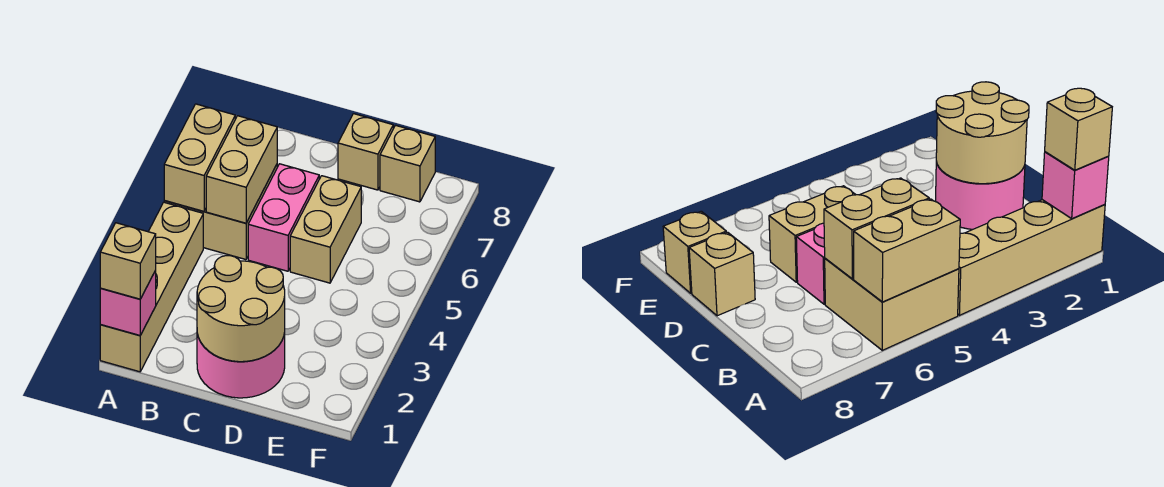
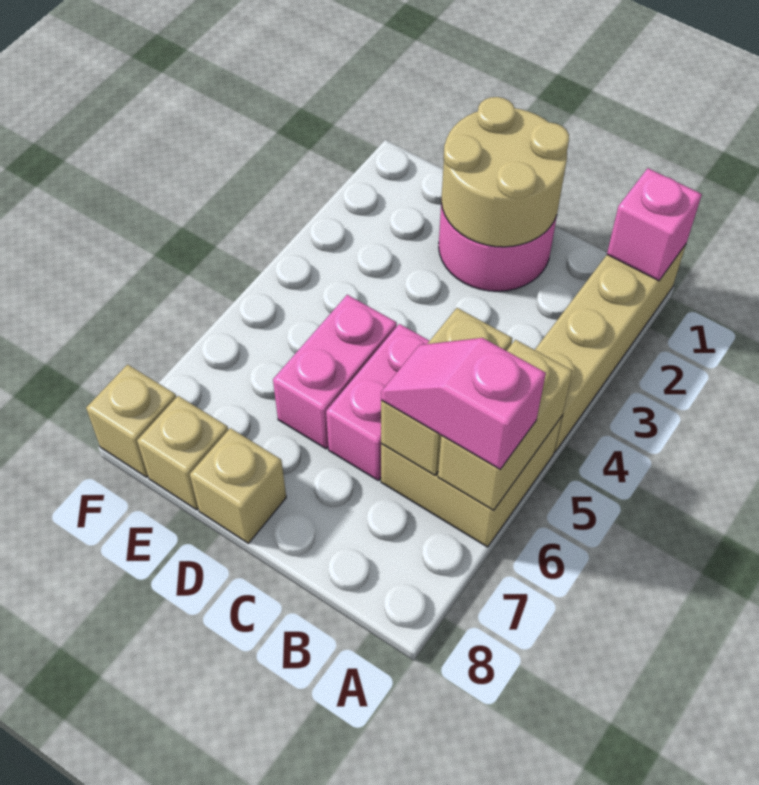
tan 1x1 brick [100,223,156,299] -> tan 1x1 brick moved to [86,364,176,477]
none -> pink 1x2 slope [381,338,546,469]
tan 1x2 brick [290,176,361,283] -> pink 1x2 brick [273,295,397,449]

